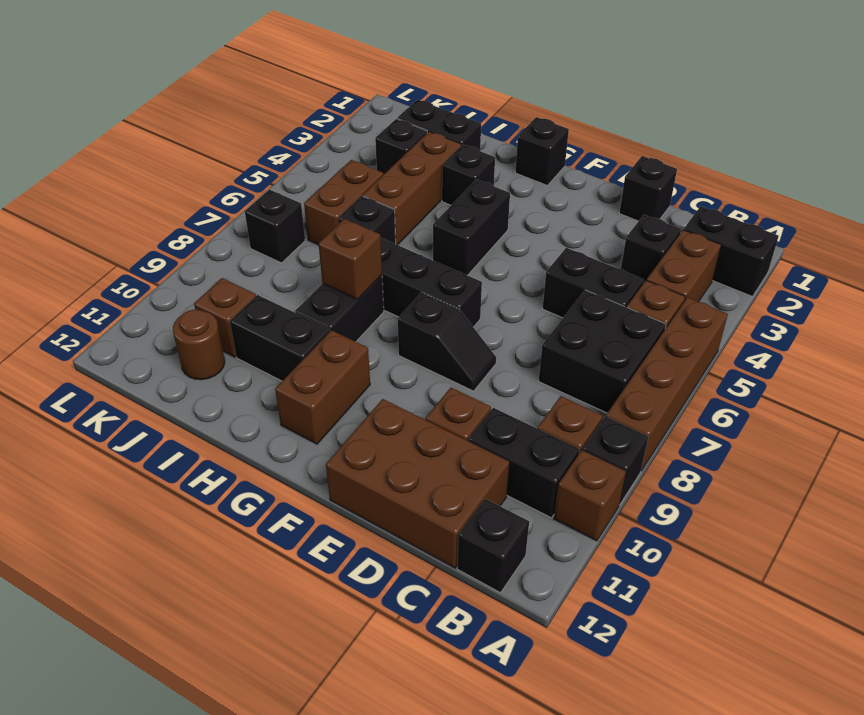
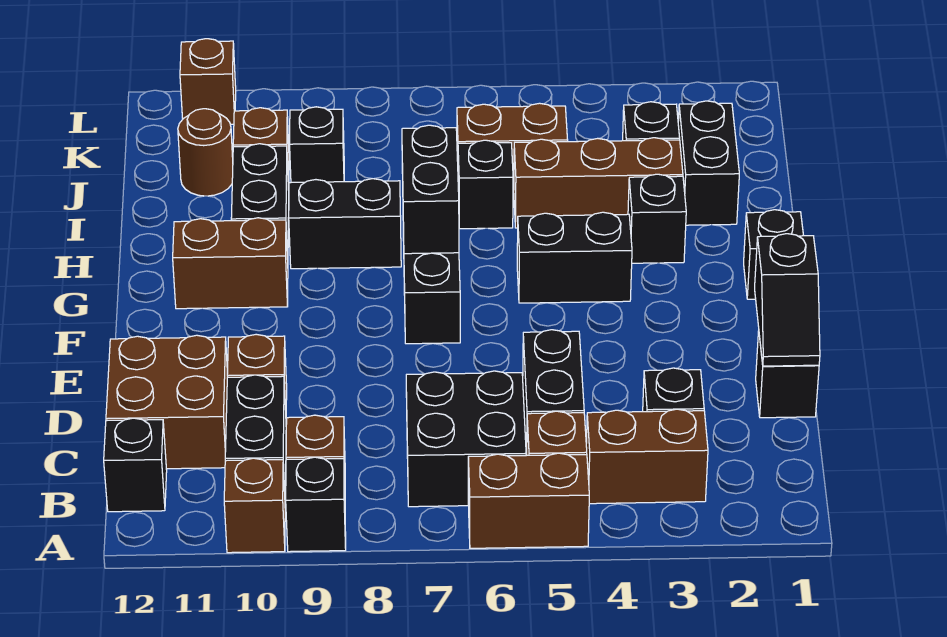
black 1x2 brick [684,206,779,297] -> black 1x2 brick moved to [402,125,459,254]
brown 1x4 brick [606,297,728,471] -> brown 1x2 brick [468,453,589,548]
brown 2x3 brick [326,399,509,568] -> brown 2x2 brick [106,335,228,469]
black 1x2 slope [398,292,496,391] -> black 1x2 slope moved to [755,234,820,366]
brown 1x1 brick [319,219,382,299] -> brown 1x1 brick moved to [180,39,236,124]
black 1x1 brick [245,190,305,263] -> black 1x1 brick moved to [290,107,344,182]

